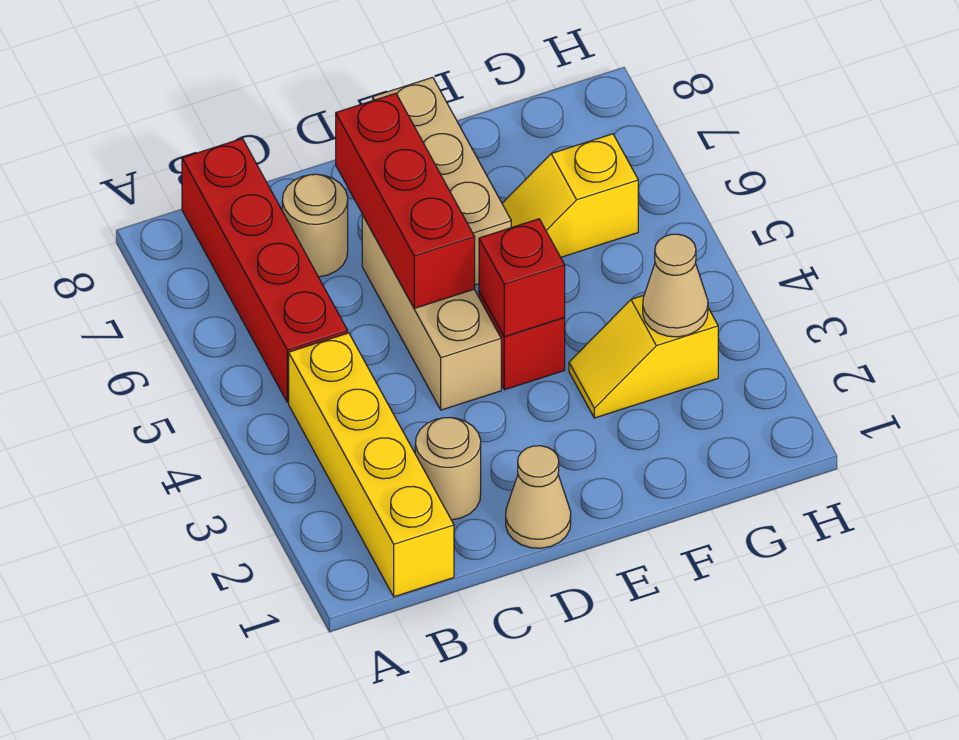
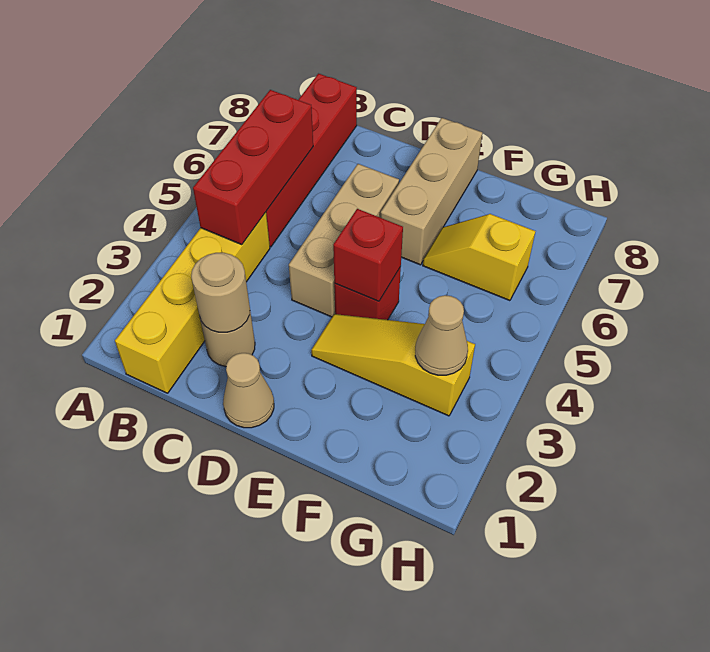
tan 1x1 round brick [282,174,348,277] -> tan 1x1 round brick moved to [191,253,250,332]
red 1x3 brick [336,93,475,308] -> red 1x3 brick moved to [193,90,313,245]
yellow 1x2 slope [569,295,718,418] -> yellow 1x3 slope [311,314,475,416]

